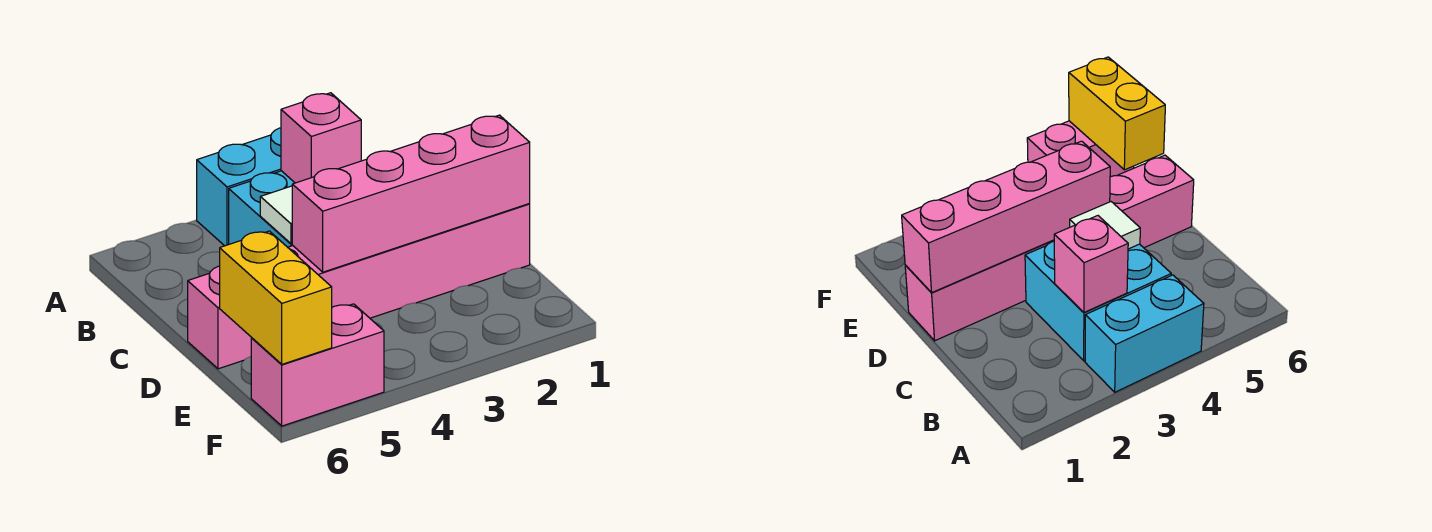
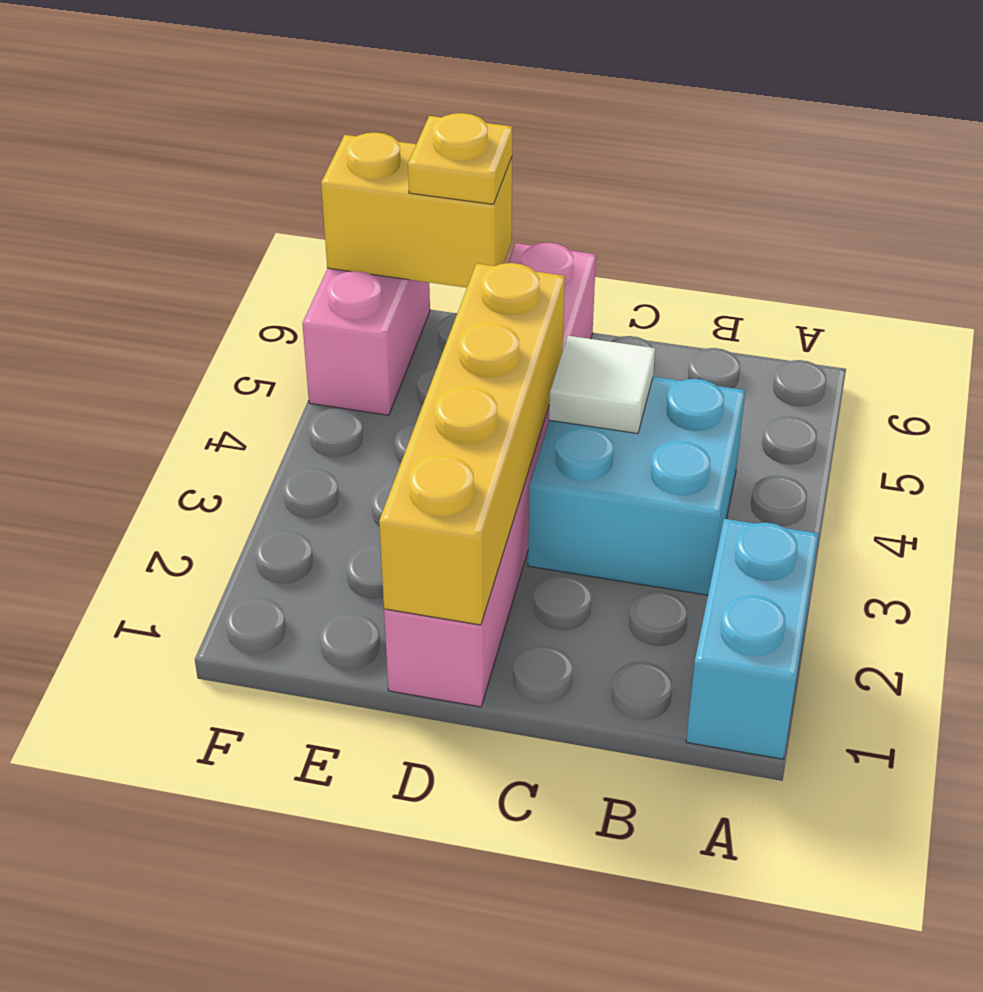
cyan 1x2 brick [197,128,281,246] -> cyan 1x2 brick moved to [686,519,819,759]
pink 1x1 brick [281,93,361,183] -> none
pink 1x4 brick [292,115,530,272] -> yellow 1x4 brick [379,263,565,625]
none -> yellow 1x1 plate [408,113,512,204]

